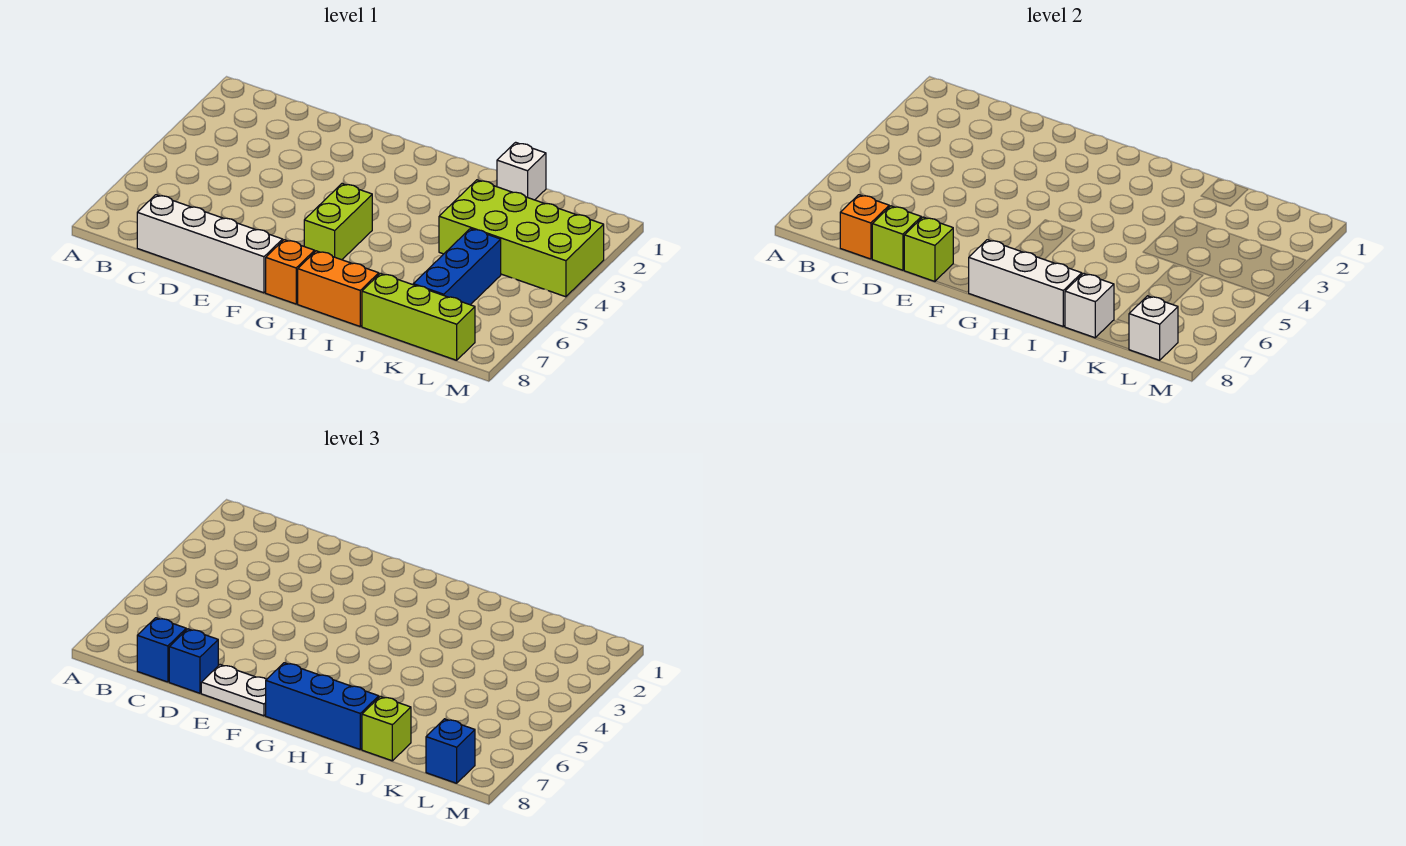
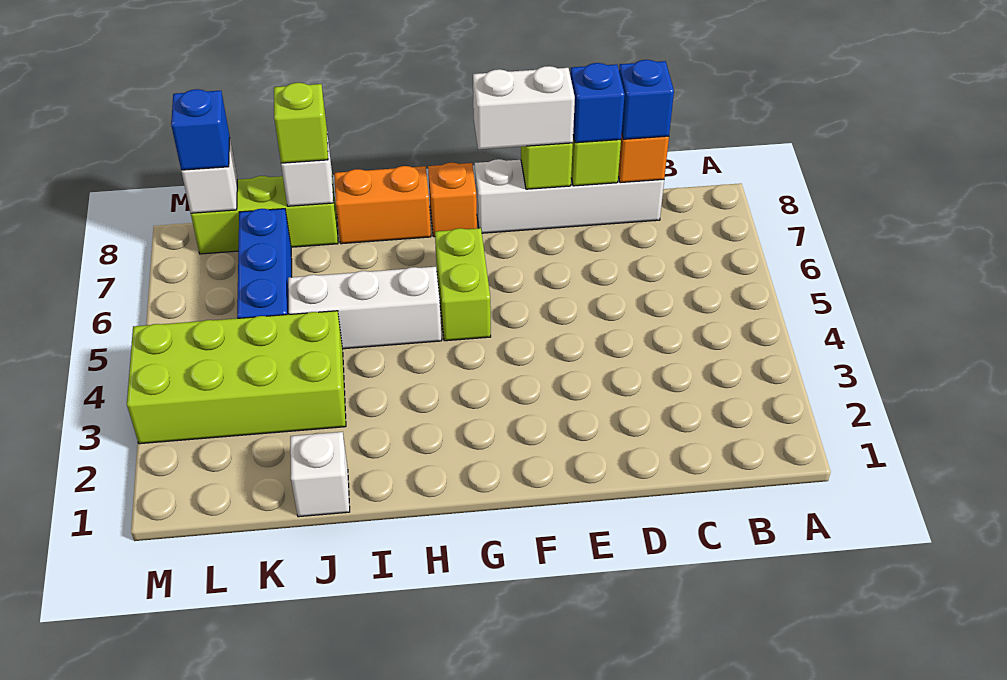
white 1x2 plate [201,665,267,716] -> white 1x2 brick [473,66,575,149]
white 1x3 brick [969,240,1082,326] -> white 1x3 brick moved to [288,267,442,349]
blue 1x3 brick [266,663,379,749] -> none

